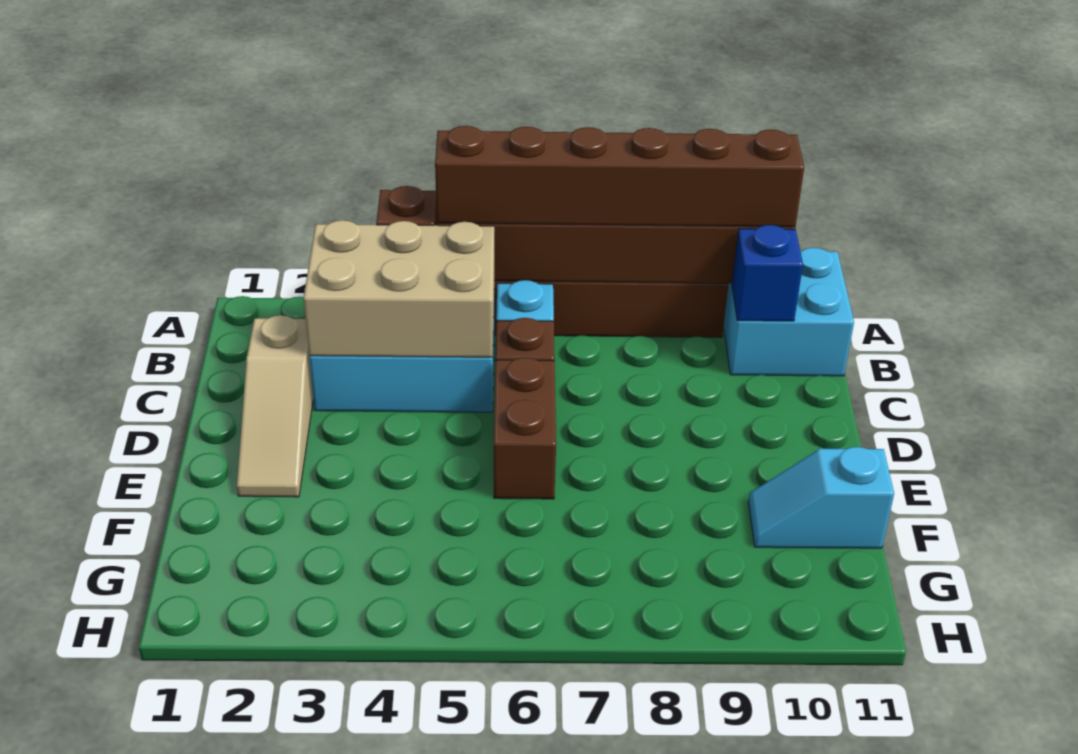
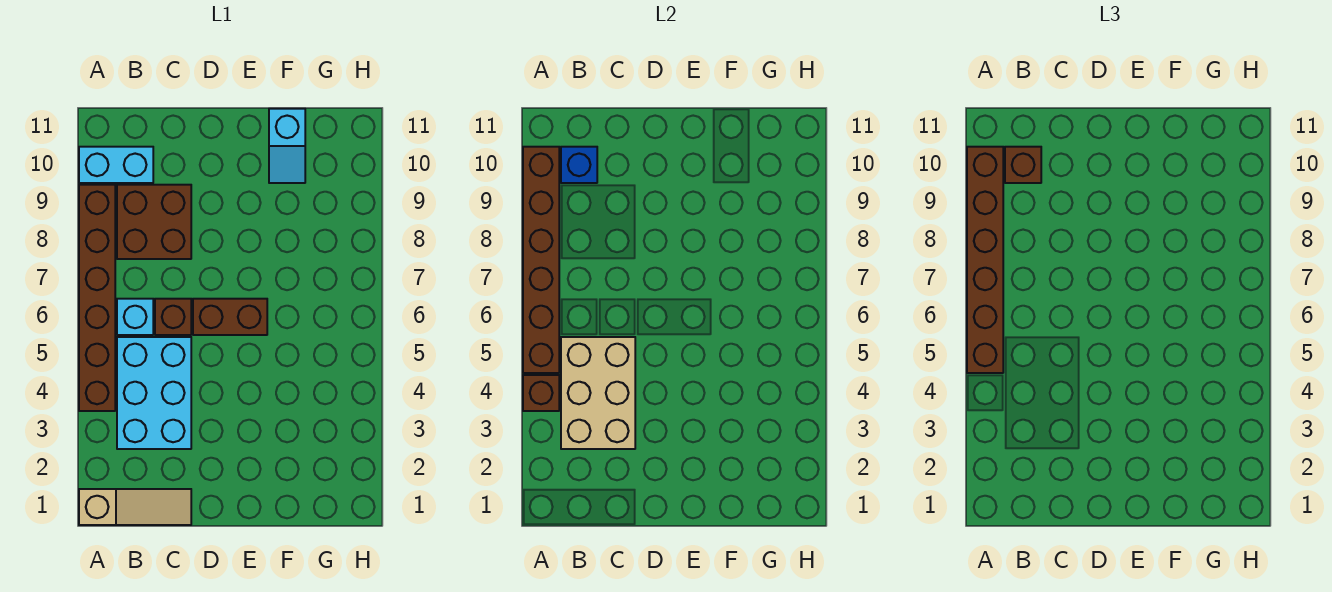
cyan 2x2 brick [724,248,854,376] -> cyan 1x2 brick [79,147,153,183]
none -> brown 2x2 brick [117,185,191,259]
none -> brown 1x1 brick [1005,147,1041,183]
tan 1x3 slope [237,315,313,497] -> tan 1x3 slope moved to [79,489,191,525]

